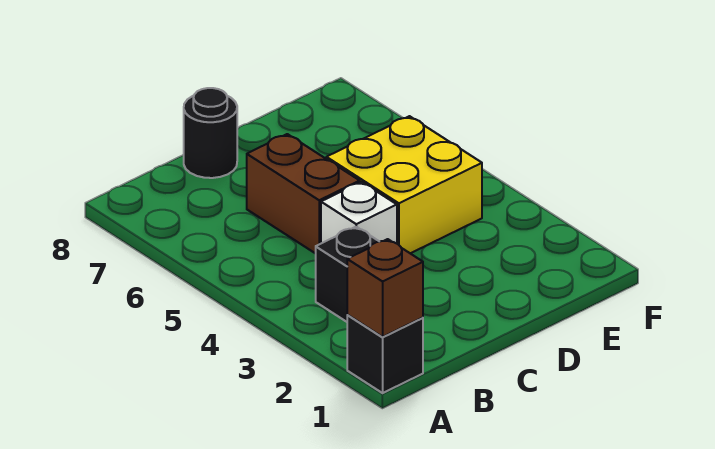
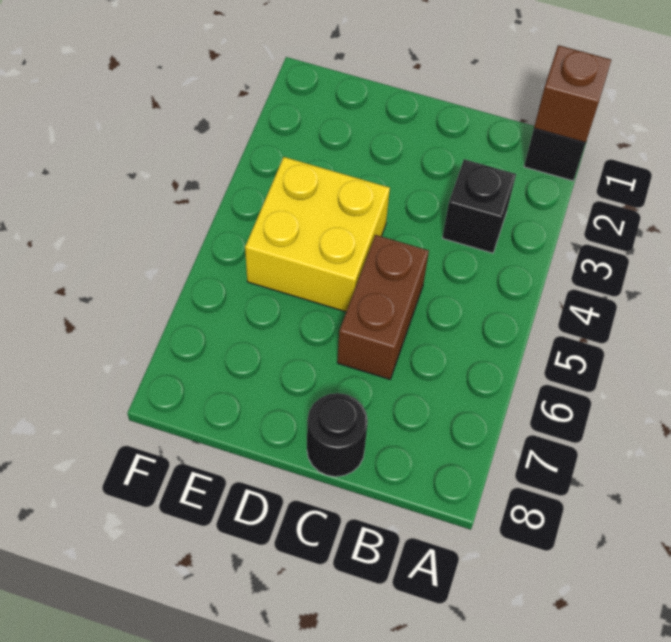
white 1x1 brick [321,182,397,244] -> none

